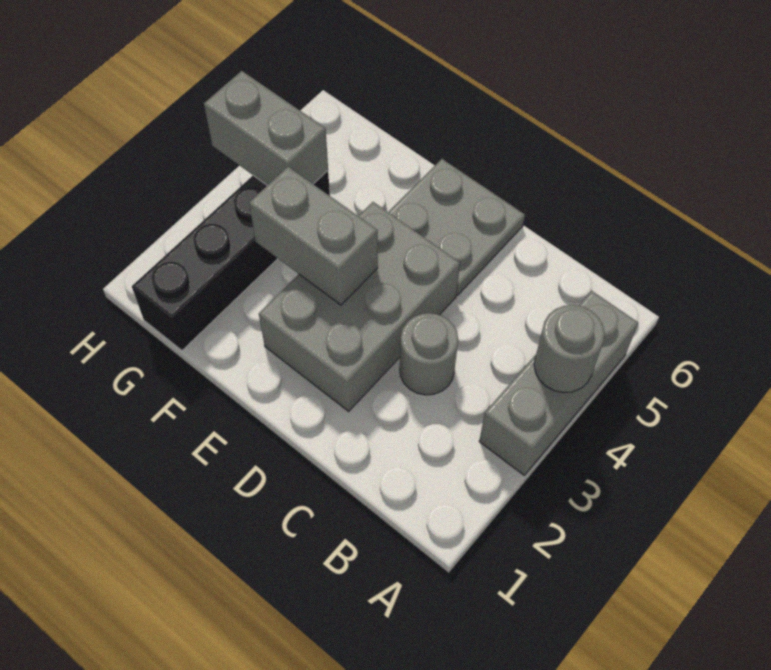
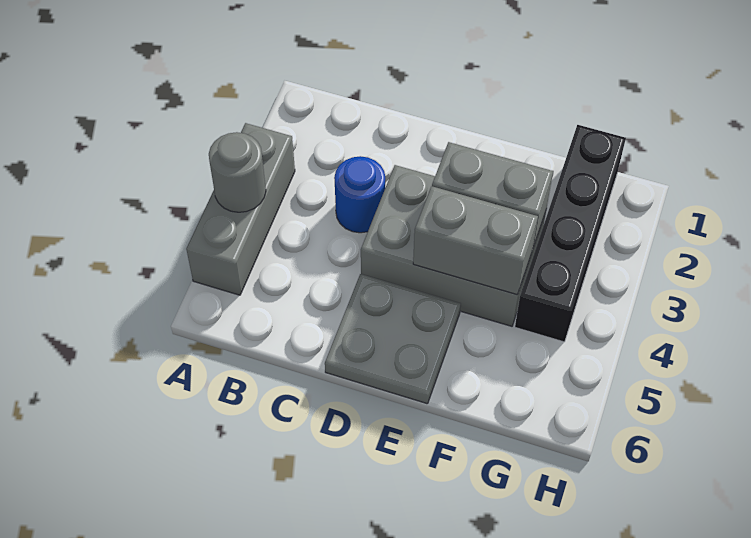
grey 1x1 round brick [400,313,458,395] -> blue 1x1 round brick [334,156,385,233]
grey 2x3 brick [259,202,460,411] -> grey 2x3 brick turned to [361,165,546,326]
grey 1x2 brick [204,71,328,185] -> grey 1x2 brick moved to [413,186,538,295]

